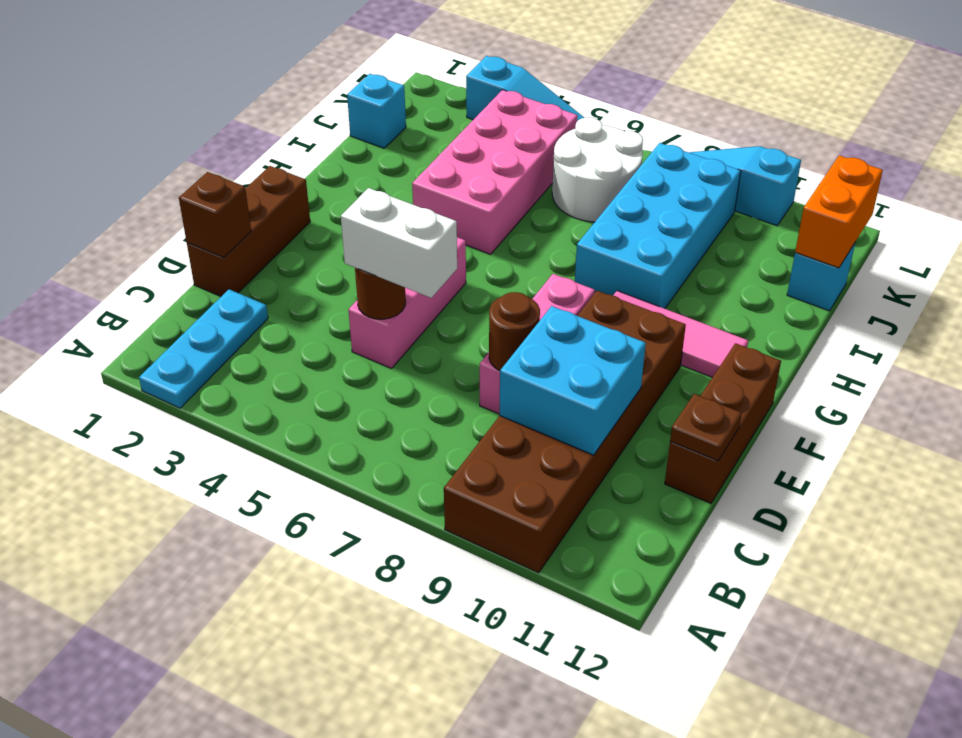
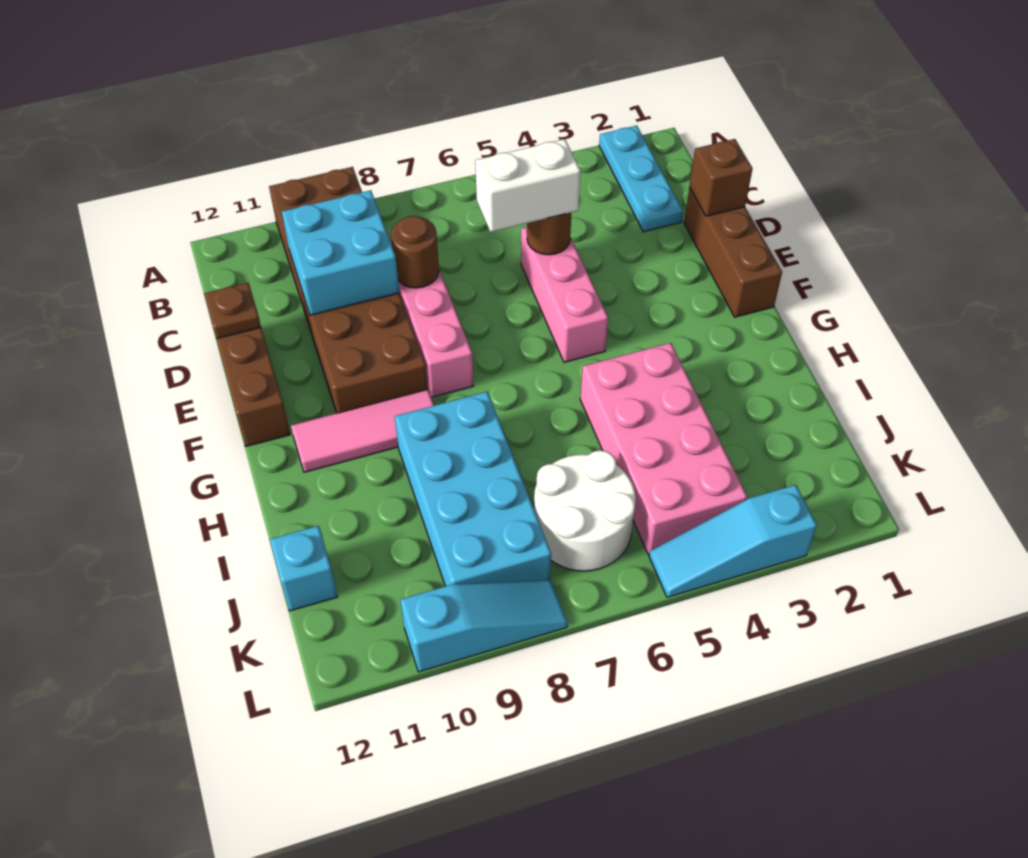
cyan 1x1 brick [347,74,406,148] -> none
orange 1x2 brick [795,156,883,268] -> none

